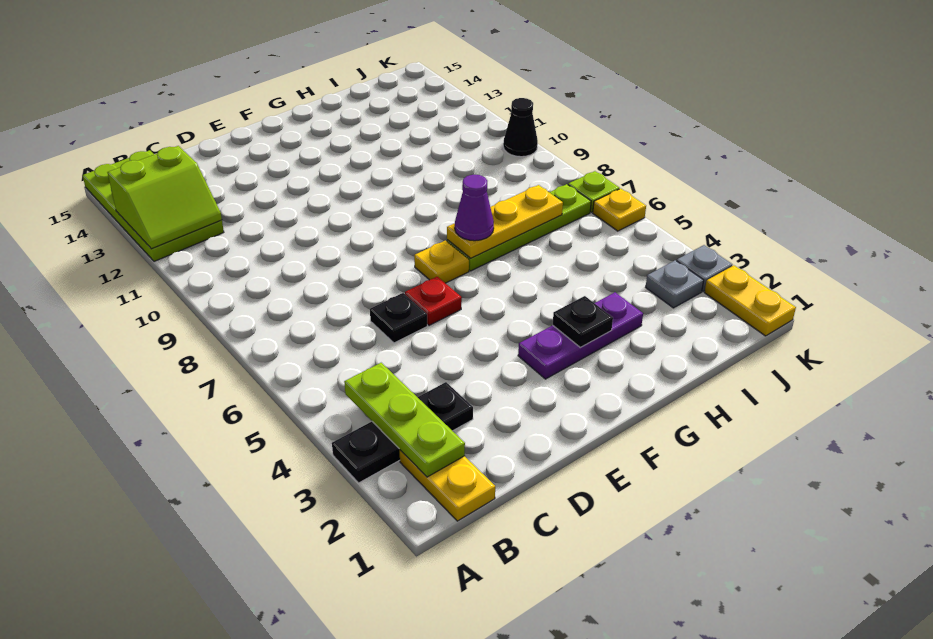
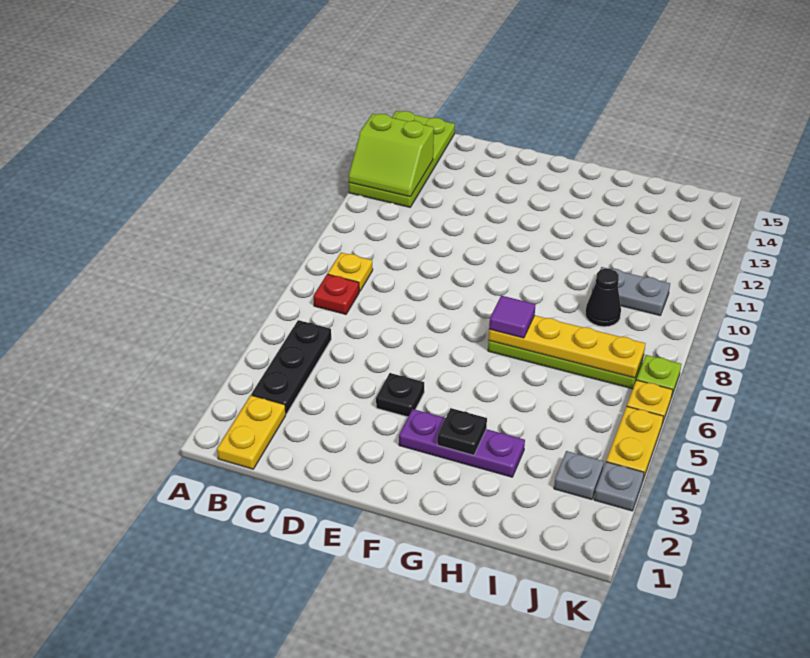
black 1x3 plate [332,382,473,483] -> black 1x3 plate turned to [251,320,331,414]
lime 1x3 plate [344,363,465,477] -> none
black 1x1 plate [370,293,427,343] -> black 1x1 plate moved to [376,373,424,417]
red 1x1 plate [405,277,462,325] -> red 1x1 plate moved to [313,274,359,314]
yellow 1x1 plate [414,241,469,283] -> yellow 1x1 plate moved to [328,253,373,292]
yellow 1x3 plate [447,185,563,258] -> yellow 1x4 plate [489,315,646,378]
purple 1x1 cone [455,175,494,241] -> purple 1x1 tile [489,296,536,338]
none -> grey 1x2 plate [592,267,670,315]
yellow 1x2 plate [704,266,796,336] -> yellow 1x2 plate moved to [606,406,664,479]
black 1x1 cone [503,98,538,157] -> black 1x1 cone moved to [585,269,621,327]

